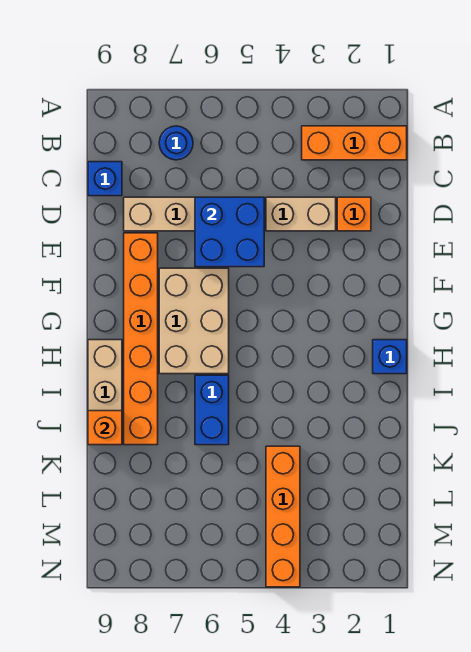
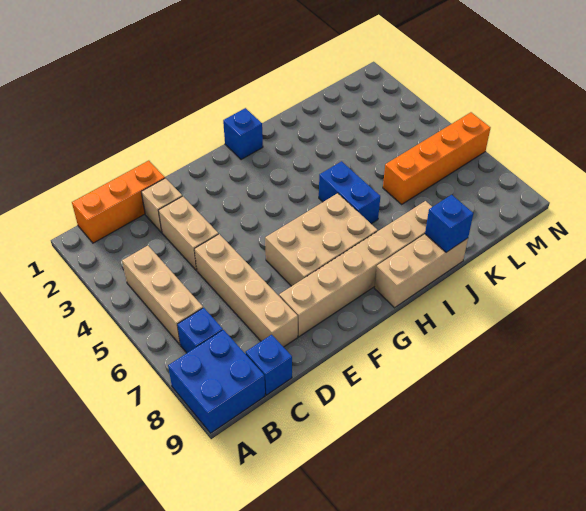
orange 1x3 brick [302,126,407,160] -> orange 1x3 brick turned to [72,161,165,243]
none -> tan 1x3 brick [122,245,203,345]
blue 1x1 round brick [159,126,193,160] -> blue 1x1 brick [177,308,223,353]
orange 1x1 brick [337,197,371,231] -> tan 1x1 brick [141,178,182,232]
blue 2x2 brick [195,197,264,267] -> blue 2x2 brick moved to [168,330,265,433]
orange 1x6 brick [124,233,158,445] -> tan 1x6 brick [279,201,432,337]
blue 1x2 brick [195,375,229,445] -> blue 1x2 brick turned to [319,161,380,224]
orange 1x1 brick [88,411,122,445] -> blue 1x1 brick [425,195,473,252]
orange 1x4 brick [266,446,300,587] -> orange 1x4 brick moved to [383,112,490,204]

